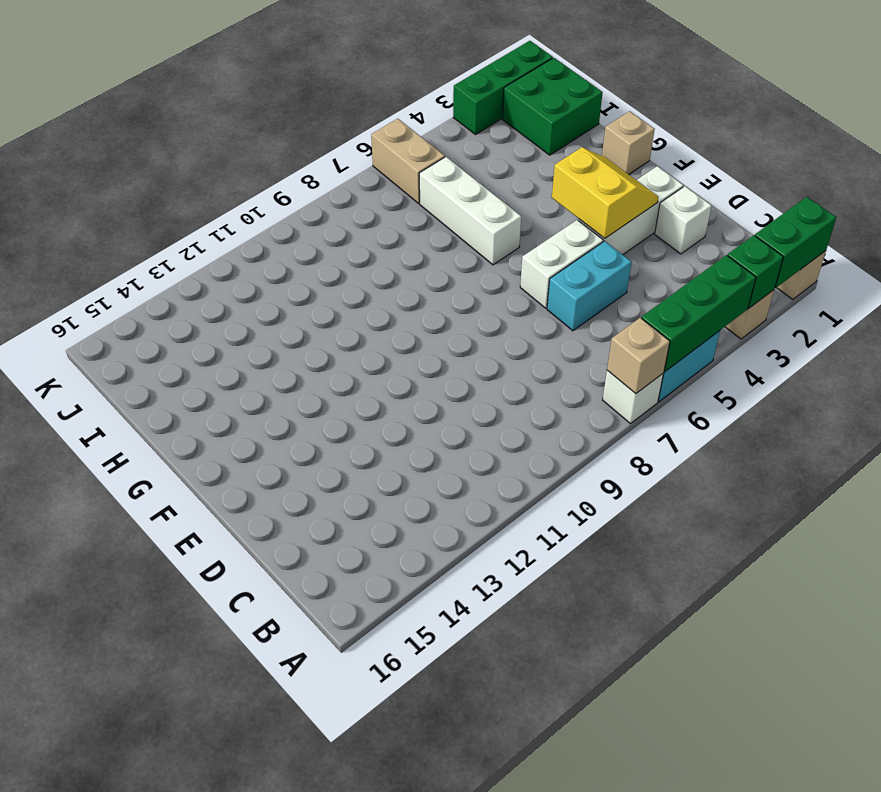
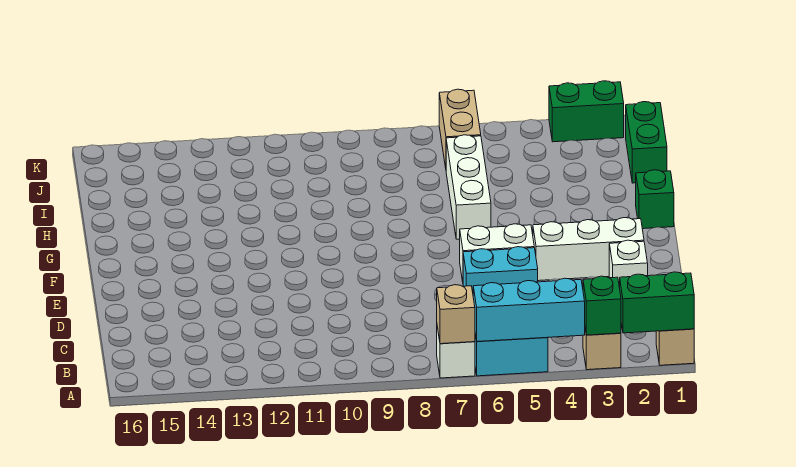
green 1x3 brick [642,255,756,371] -> cyan 1x3 brick [473,278,585,341]
yellow 2x2 slope [552,147,658,238] -> none
tan 1x1 brick [602,111,655,174] -> green 1x1 brick [636,170,674,229]
green 2x2 brick [503,58,603,155] -> green 1x2 brick [626,102,667,183]
green 1x3 brick [453,41,553,134] -> green 1x2 brick [549,81,624,142]

